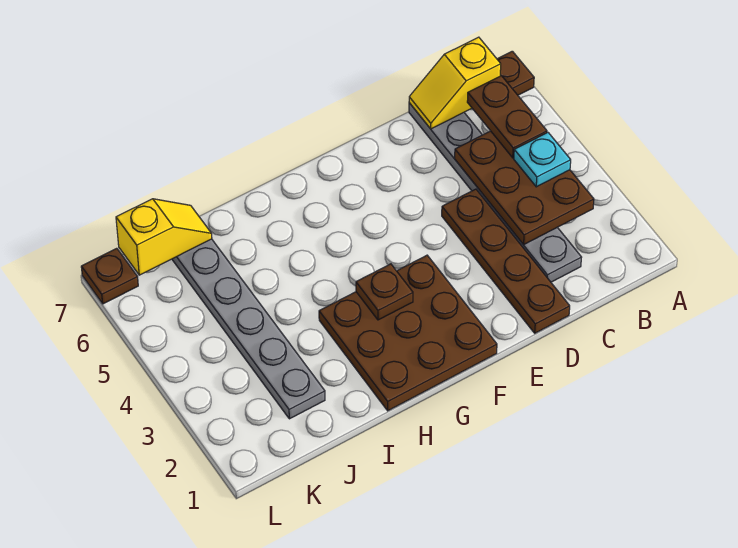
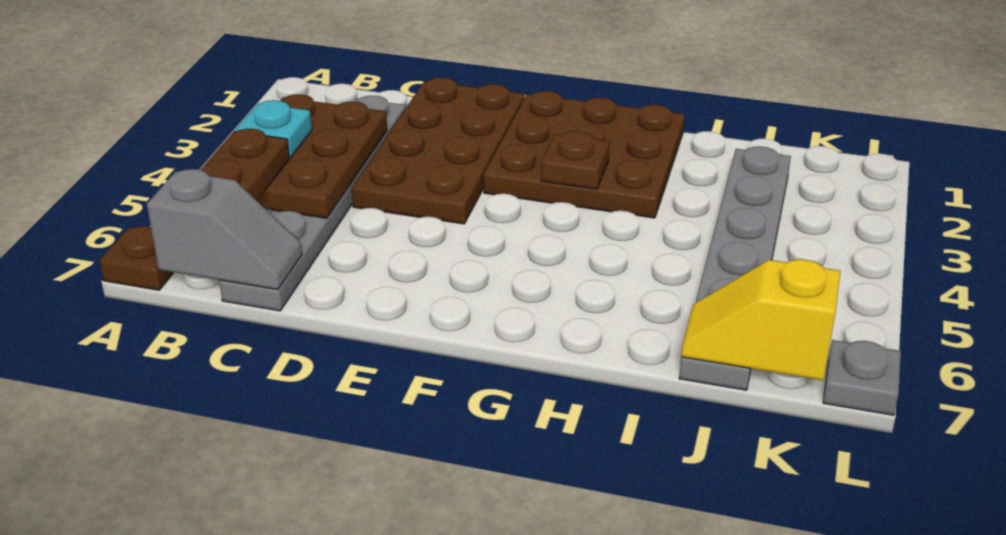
yellow 1x2 slope [409,37,501,129] -> grey 1x2 slope [147,169,302,290]
brown 1x4 plate [442,189,570,333] -> brown 2x4 plate [352,78,525,224]
brown 1x1 plate [81,248,138,304] -> grey 1x1 plate [823,340,901,415]

